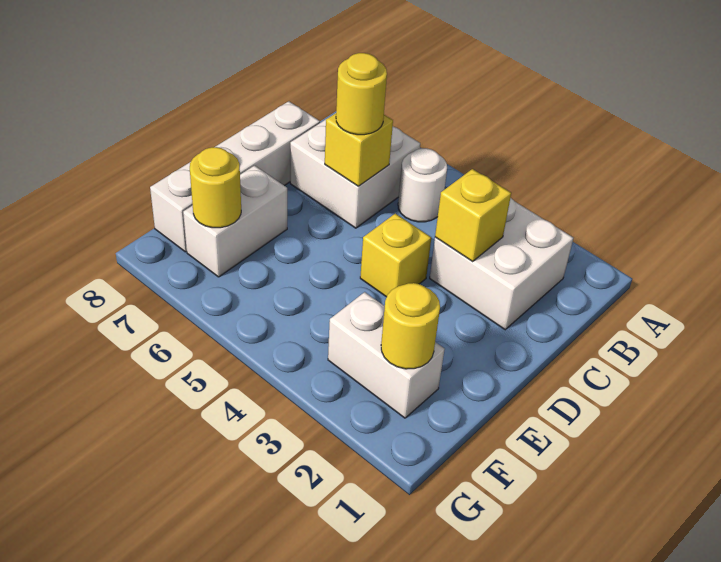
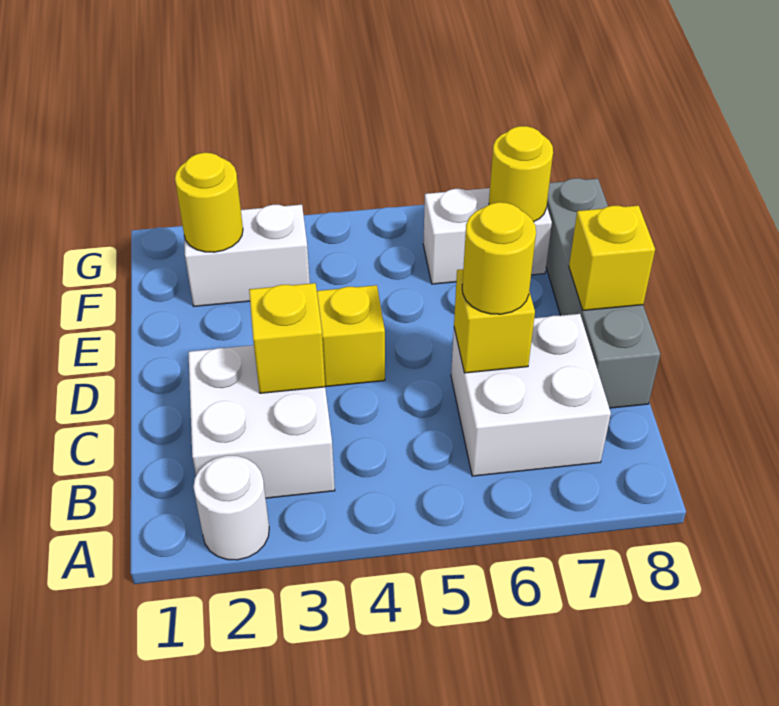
white 1x1 round brick [398,148,447,222] -> white 1x1 round brick moved to [193,456,269,560]
white 1x4 brick [150,101,320,252] -> grey 1x4 brick [546,178,660,408]
none -> yellow 1x1 brick [569,206,655,310]
white 1x2 brick [183,166,287,277] -> white 1x2 brick turned to [423,188,552,284]

